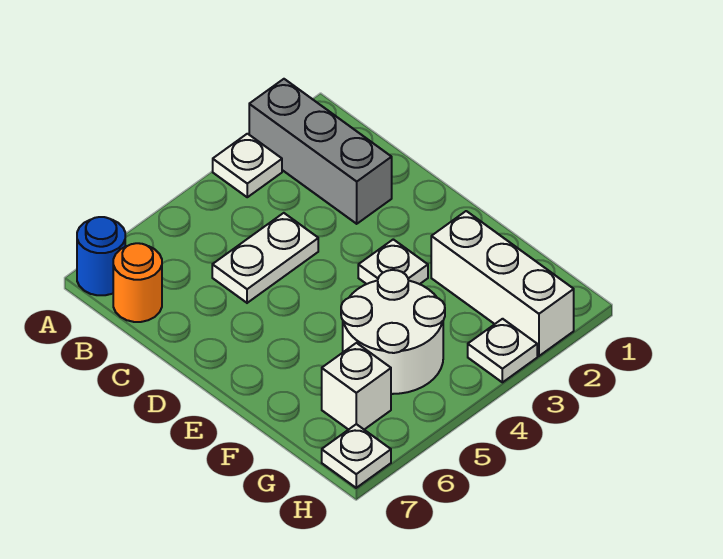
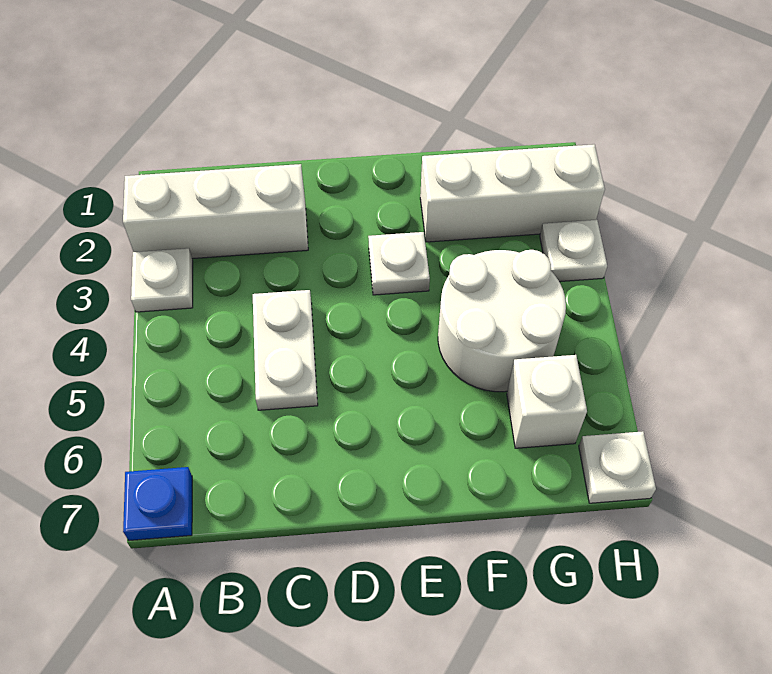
grey 1x3 brick [249,79,392,224] -> white 1x3 brick [123,164,308,259]
blue 1x1 round brick [77,217,125,295] -> blue 1x1 plate [123,467,192,541]
orange 1x1 round brick [113,243,162,322] -> none

